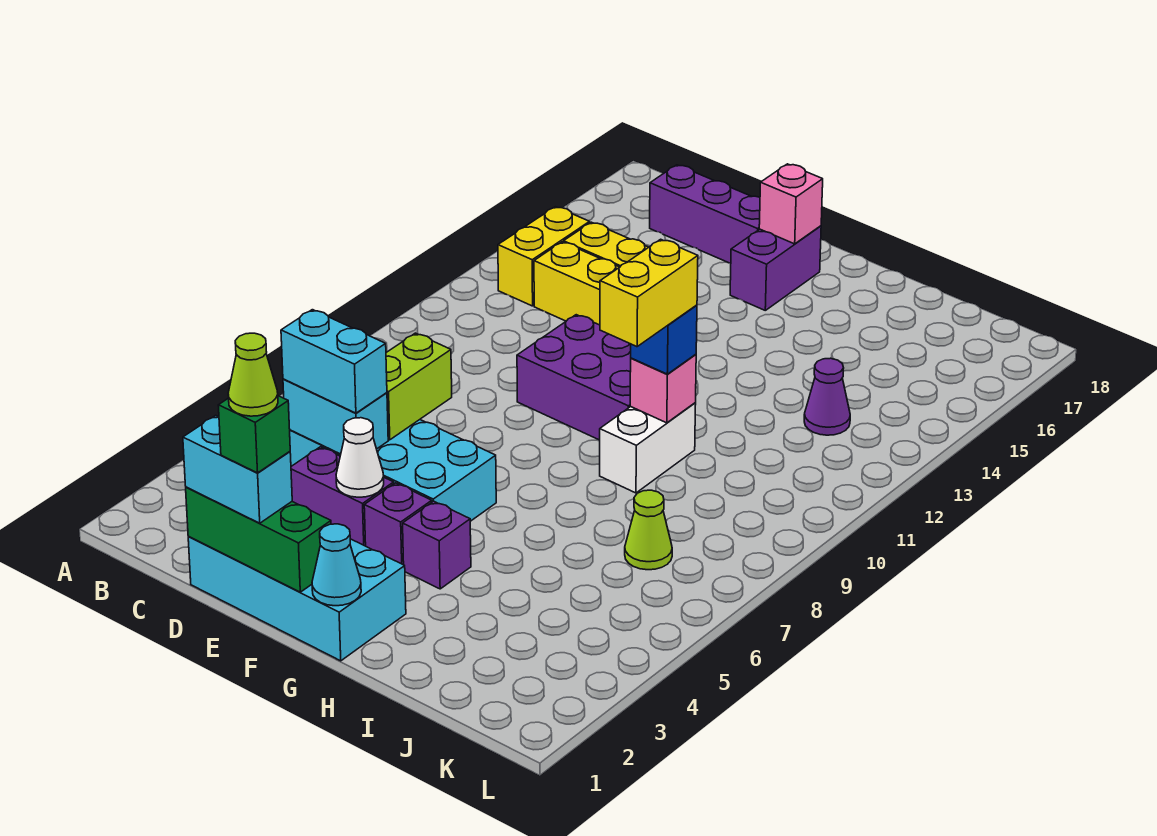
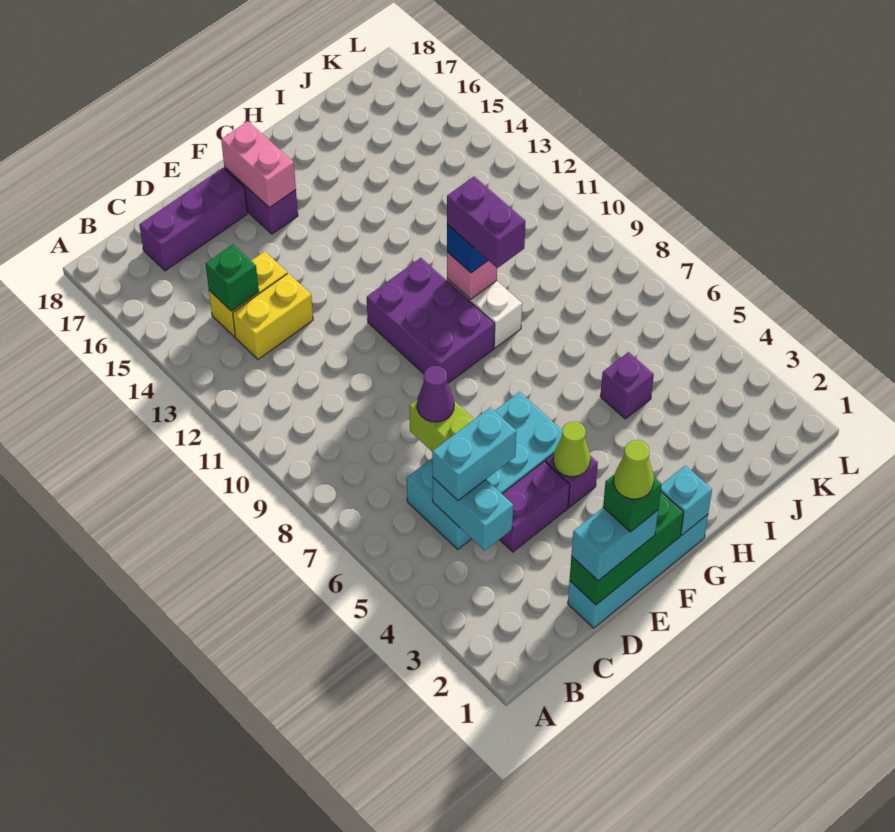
yellow 1x2 brick [498,207,590,306] -> none
cyan 1x2 brick [283,379,388,454] -> cyan 1x2 brick turned to [433,478,513,551]
none -> green 1x1 brick [206,244,259,311]
cyan 2x4 brick [188,536,406,661] -> cyan 1x4 brick [568,515,708,628]
white 1x1 cone [336,418,384,497] -> none
purple 2x3 brick [517,315,631,440] -> purple 2x3 brick turned to [367,258,495,383]
pink 1x1 brick [759,164,823,244] -> pink 1x2 brick [221,121,296,208]
cyan 1x1 cone [312,524,361,606] -> cyan 1x1 brick [661,465,712,535]
purple 1x1 brick [403,501,471,589] -> purple 1x1 brick moved to [600,352,654,419]
yellow 1x2 brick [600,239,698,347] -> purple 1x2 brick [447,177,525,268]
lime 1x1 cone [625,490,672,570] -> lime 1x1 cone moved to [553,422,590,477]
purple 1x1 cone [804,358,850,435] -> purple 1x1 cone moved to [417,366,454,422]

